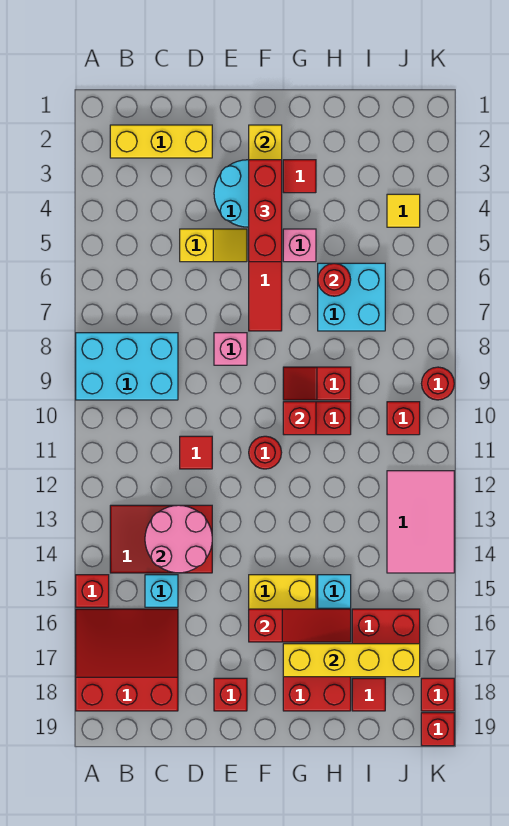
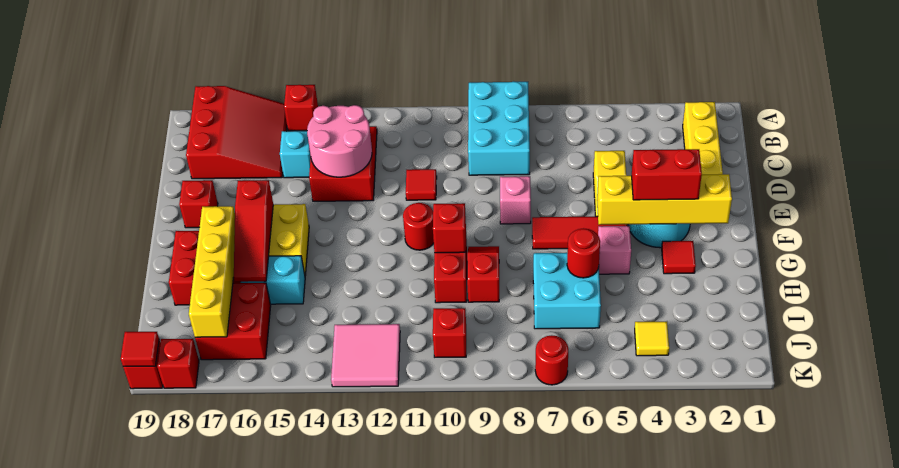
red 1x3 brick [249,160,282,262] -> red 1x2 brick [632,149,702,200]
red 1x1 tile [352,678,385,711] -> red 1x1 tile moved to [121,332,159,366]
pink 2x3 tile [387,471,454,573] -> pink 2x2 tile [331,324,400,387]
red 1x1 round brick [422,367,454,400] -> red 1x1 round brick moved to [535,335,568,385]

